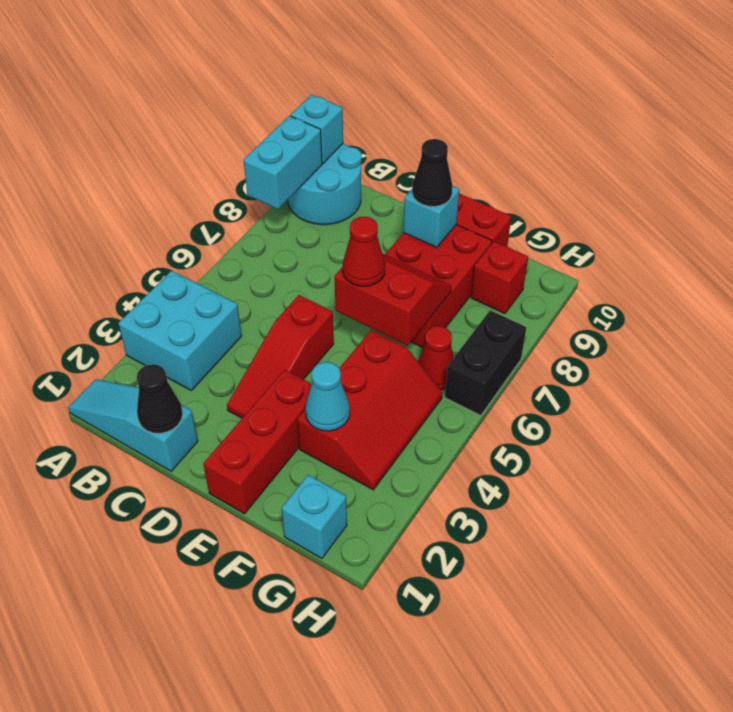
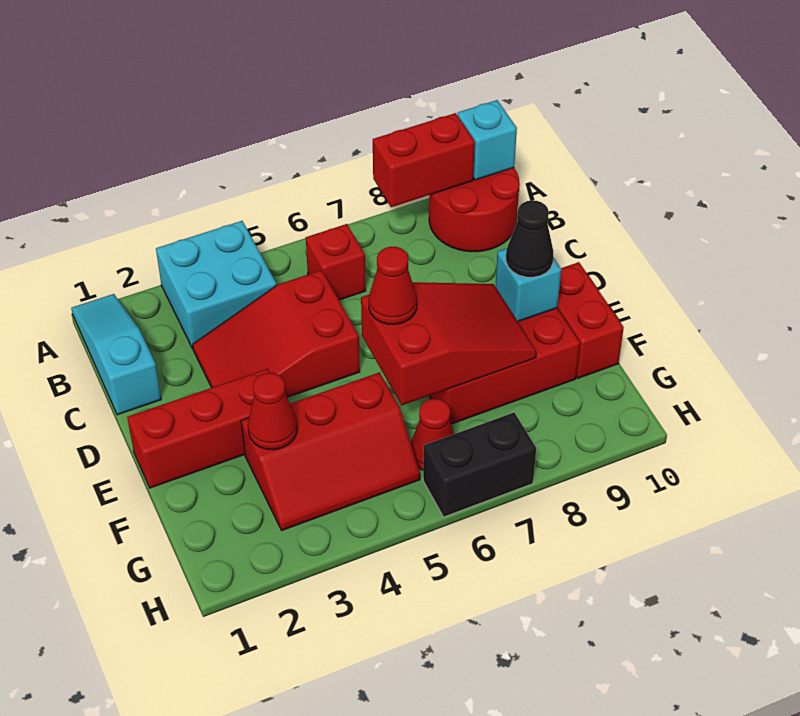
cyan 1x2 brick [244,116,322,209] -> red 1x2 brick [373,113,475,207]
cyan 2x2 round brick [288,144,362,225] -> red 2x2 round brick [429,168,520,252]
black 1x1 cone [137,364,183,434] -> none
red 1x3 slope [227,295,334,418] -> red 2x3 slope [193,270,360,397]
red 2x2 slope [335,254,451,346] -> red 2x3 slope [361,282,536,405]
cyan 1x1 cone [305,362,350,431] -> red 1x1 cone [248,373,297,450]
cyan 1x1 brick [282,475,347,559] -> none
red 1x1 brick [471,241,528,314] -> red 1x1 brick moved to [306,224,366,300]

